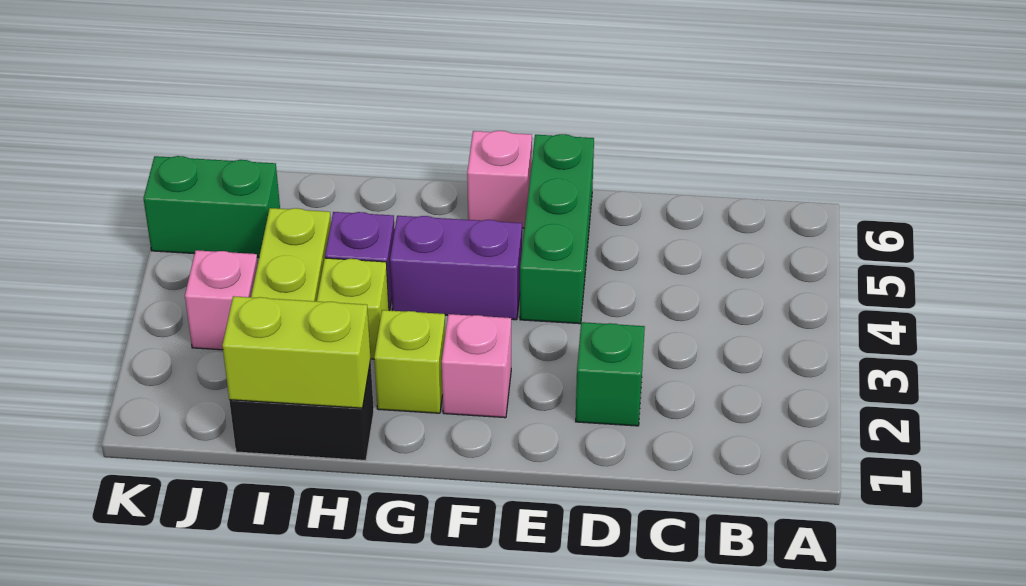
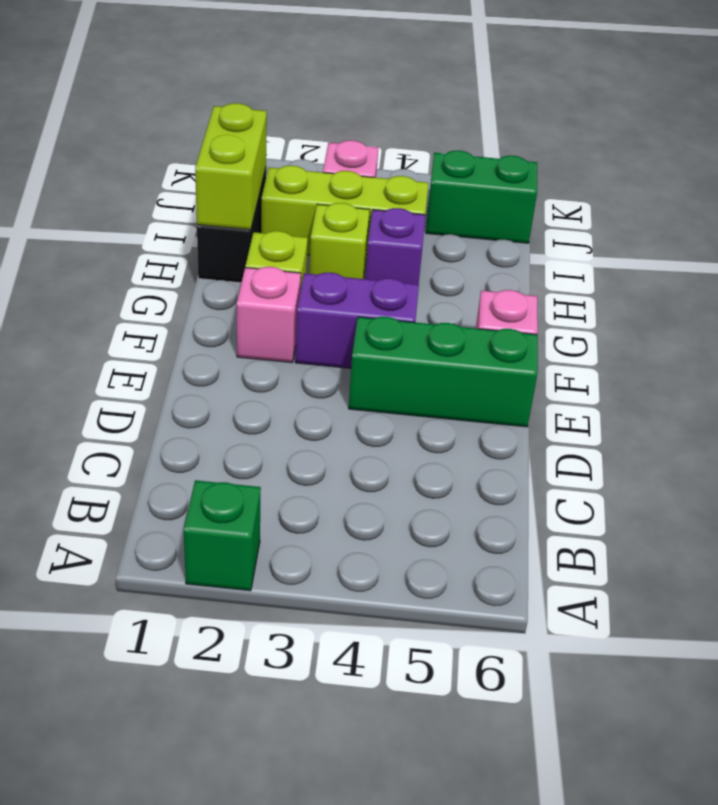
green 1x1 brick [576,322,645,426] -> green 1x1 brick moved to [183,480,261,591]
purple 1x2 brick [390,216,522,320] -> purple 1x2 brick turned to [295,273,419,368]
green 1x2 brick [143,156,280,257] -> green 1x2 brick turned to [426,151,537,243]

